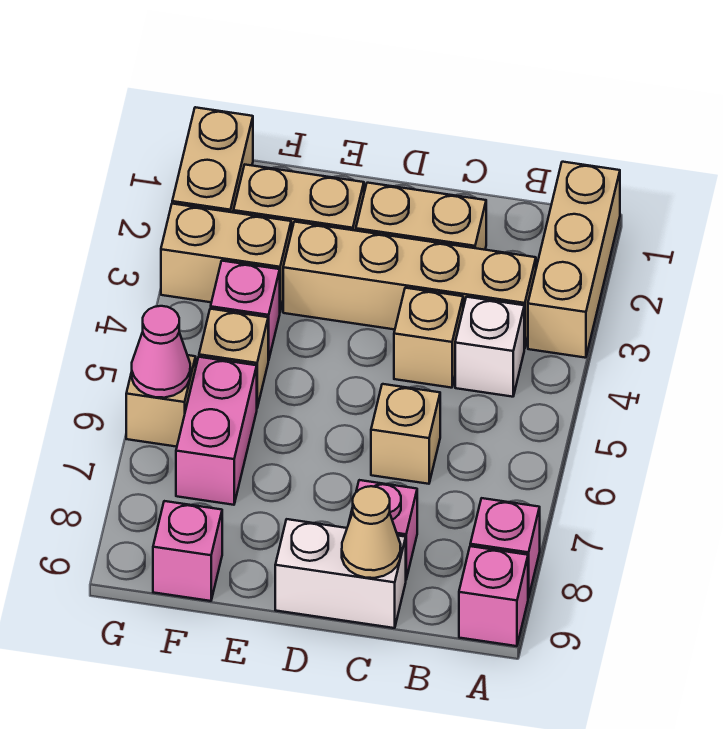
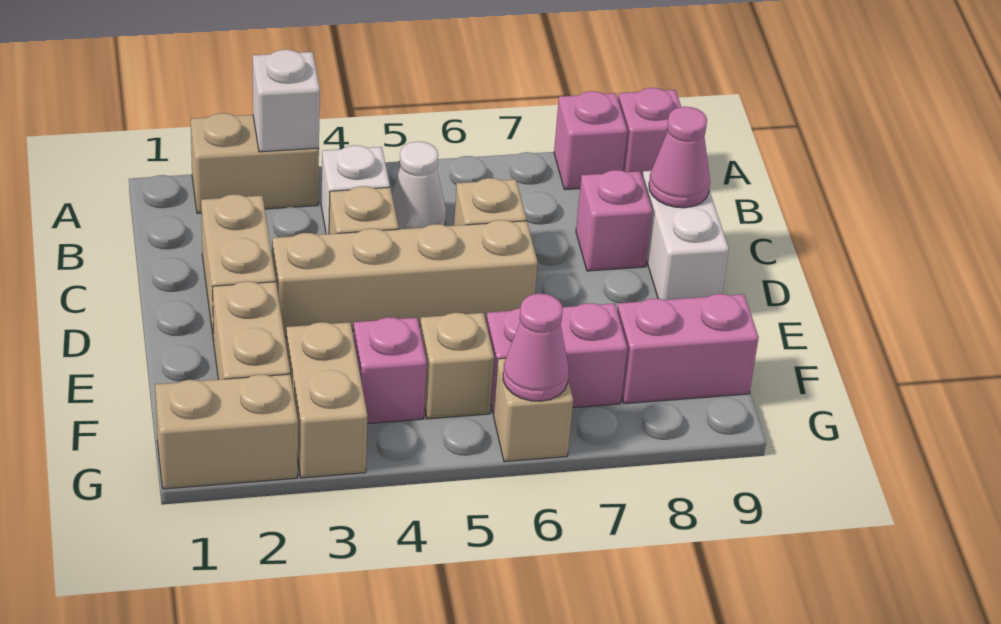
tan 1x3 brick [528,162,620,358] -> tan 1x2 brick [191,113,319,213]
none -> white 1x1 brick [253,50,320,152]
tan 1x4 brick [283,222,536,349] -> tan 1x4 brick turned to [272,220,538,336]
none -> white 1x1 cone [392,142,446,229]
tan 1x1 cone [342,486,401,578] -> pink 1x1 cone [649,107,710,208]
pink 1x1 brick [153,501,222,601] -> pink 1x2 brick [617,294,759,404]

